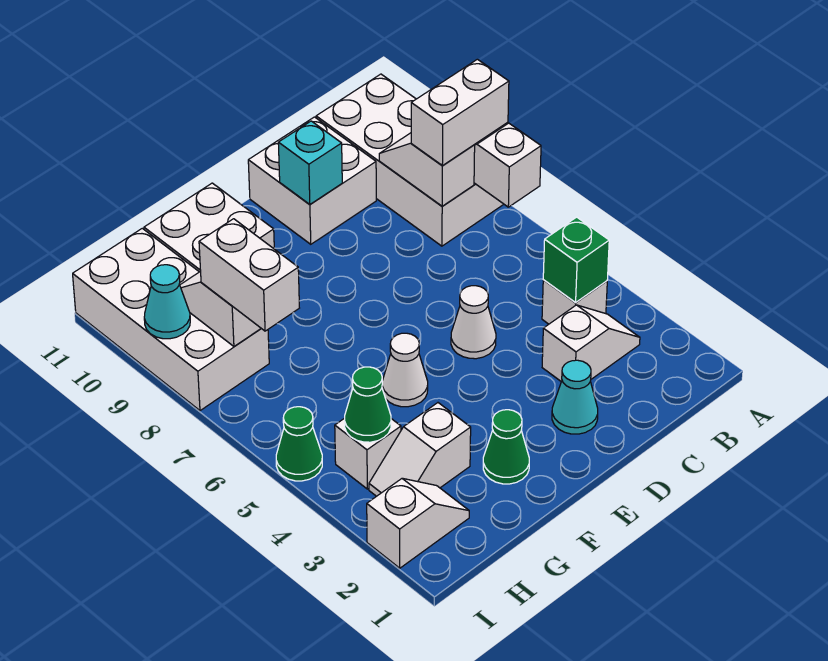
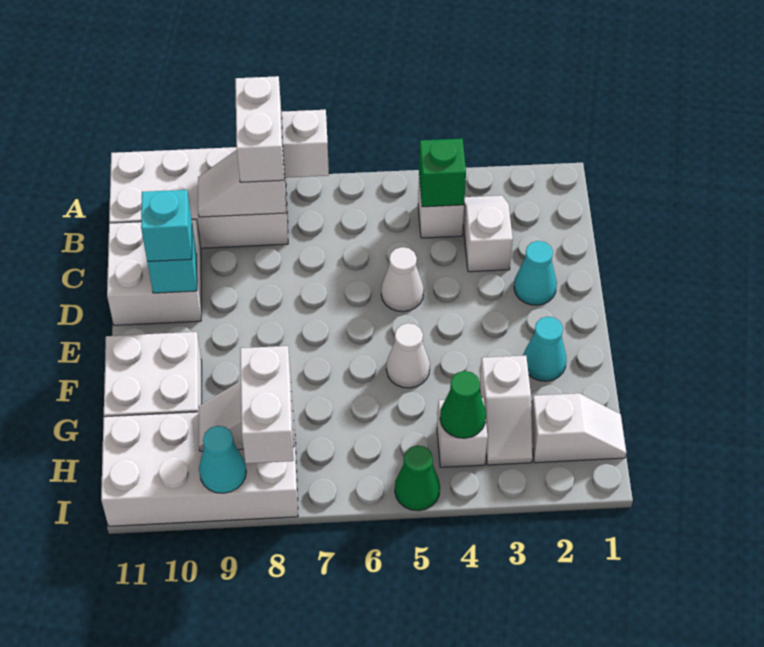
none -> cyan 1x1 brick [141,190,192,262]
green 1x1 cone [483,410,529,484] -> cyan 1x1 cone [523,317,566,381]
white 1x2 slope [367,478,469,568] -> white 1x2 slope turned to [531,393,626,463]
white 1x2 brick [199,219,299,331] -> white 1x2 brick turned to [240,346,294,463]

